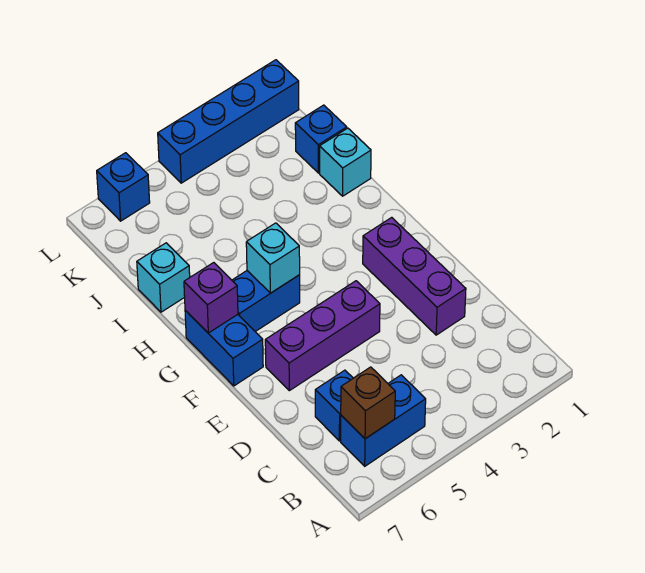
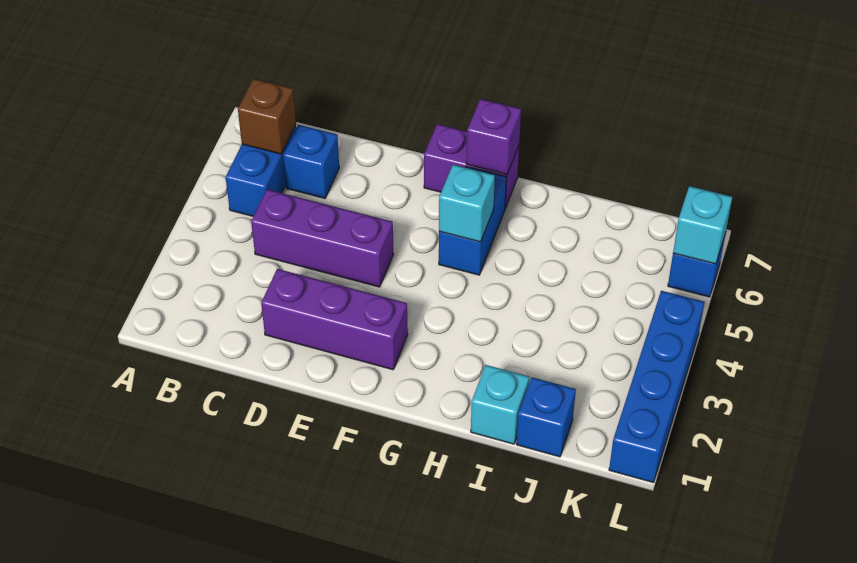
purple 1x3 brick [265,281,380,391] -> purple 1x3 brick turned to [251,189,394,287]
blue 1x2 brick [185,310,263,386] -> purple 1x2 brick [424,124,519,208]
cyan 1x1 brick [137,243,190,312] -> cyan 1x1 brick moved to [673,186,732,264]

